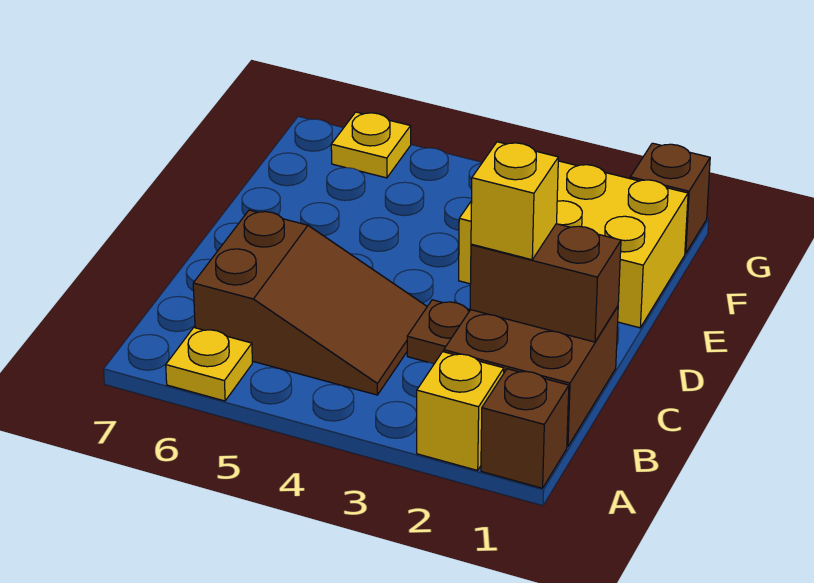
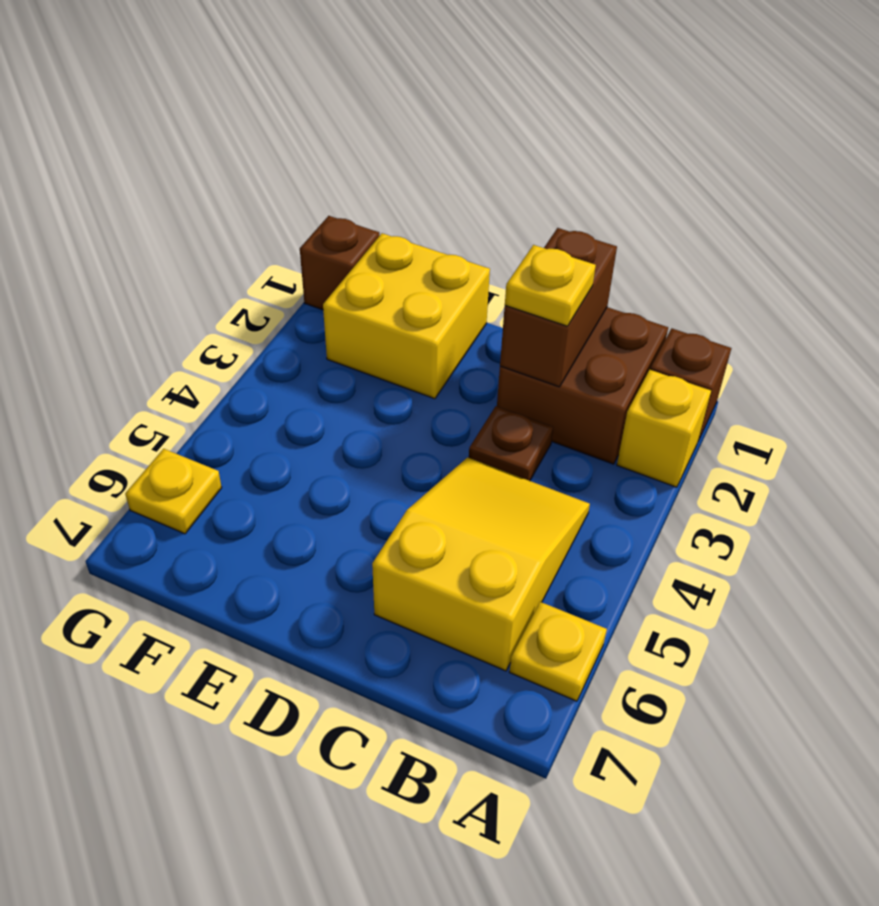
brown 2x3 slope [193,210,427,395] -> yellow 2x3 slope [372,457,590,671]
yellow 1x1 brick [471,142,558,260] -> yellow 1x1 plate [505,245,596,326]
yellow 2x3 brick [459,161,688,328] -> yellow 2x2 brick [323,233,490,399]

